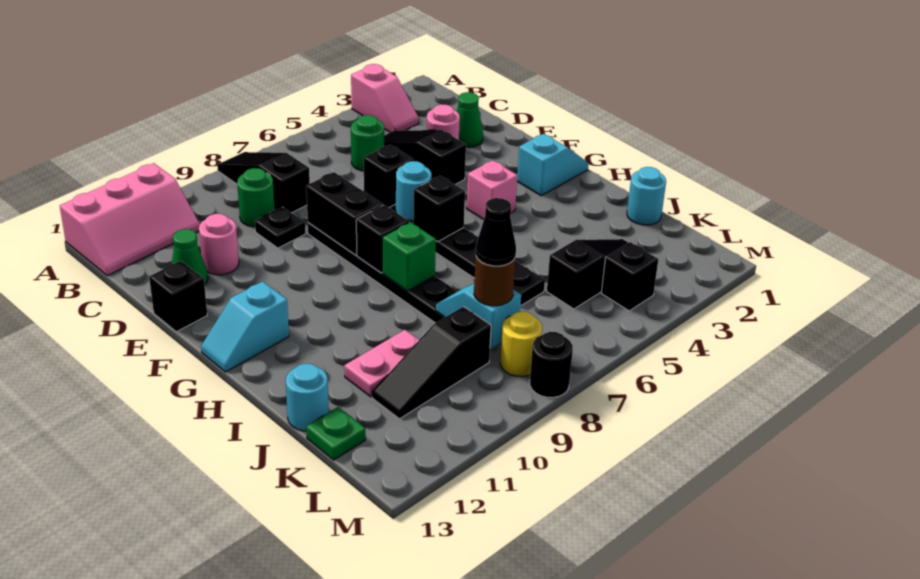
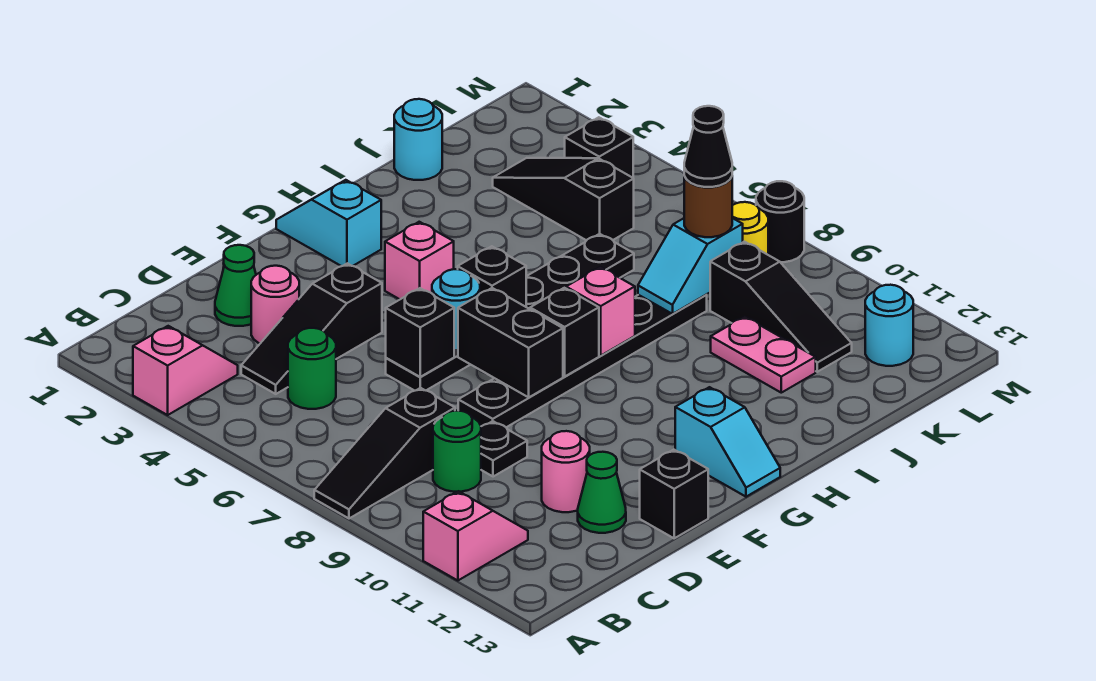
pink 2x3 slope [60,163,200,276] -> pink 1x2 slope [423,491,528,581]
black 1x2 brick [306,172,383,255] -> black 1x2 brick turned to [458,288,563,397]
green 1x1 brick [382,222,436,291] -> pink 1x1 brick [566,267,635,356]
cyan 1x1 round brick [286,364,329,431] -> cyan 1x1 round brick moved to [865,285,913,366]
green 1x1 plate [306,407,366,460] -> none

